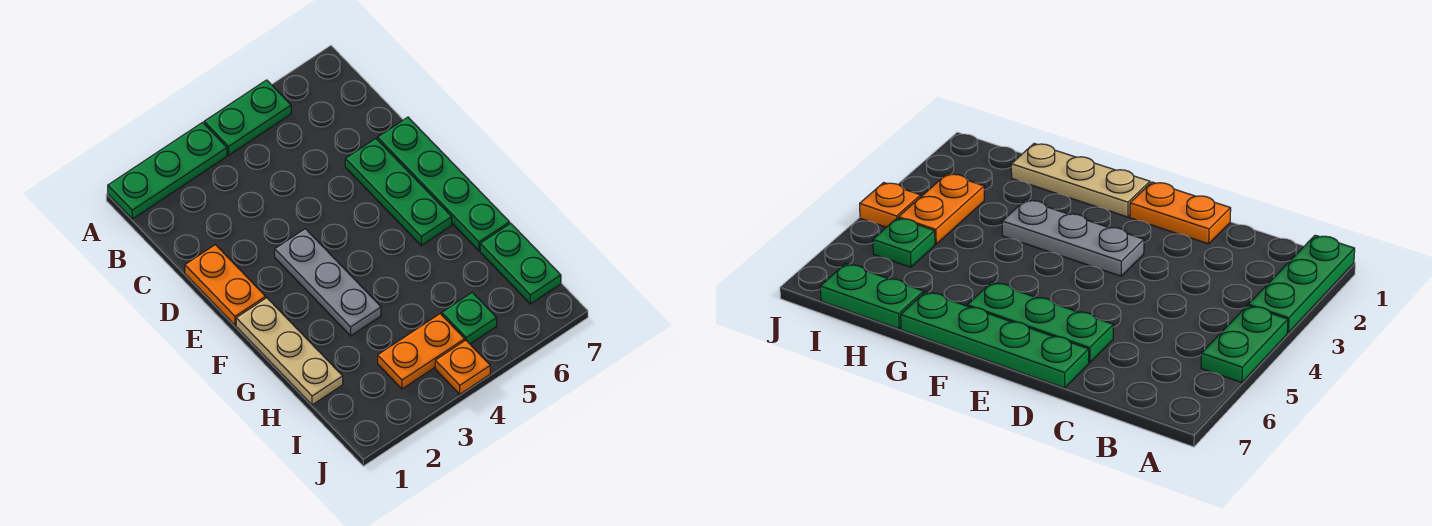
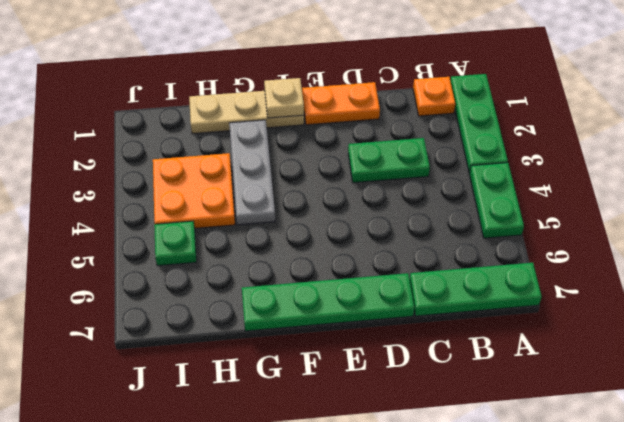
green 1x3 plate [345,138,452,245] -> green 1x3 plate moved to [410,263,542,316]
grey 1x3 plate [275,229,381,336] -> grey 1x3 plate turned to [229,120,275,225]
none -> tan 1x1 plate [264,78,304,118]
green 1x2 plate [480,223,561,304] -> green 1x2 plate moved to [348,138,430,183]
orange 1x2 plate [378,314,465,389] -> orange 2x2 plate [153,153,235,228]
orange 1x1 plate [435,340,490,394] -> orange 1x1 plate moved to [413,77,455,116]

